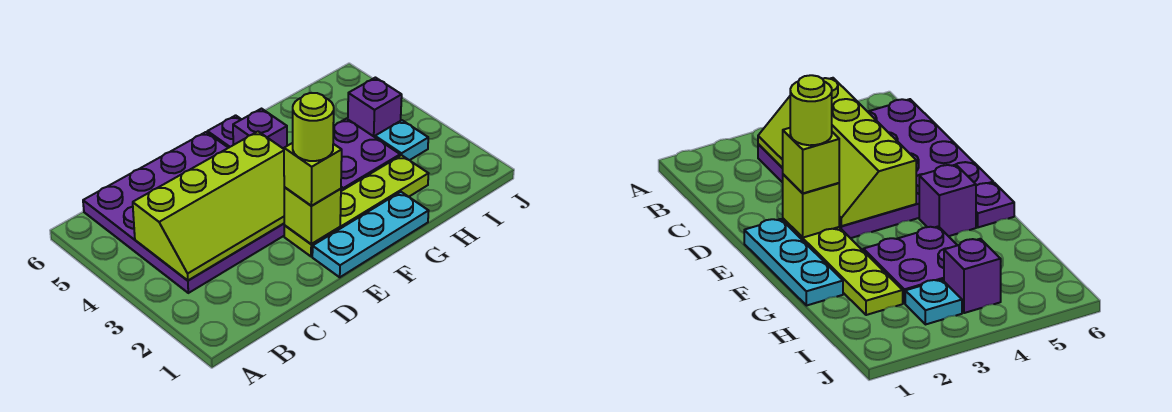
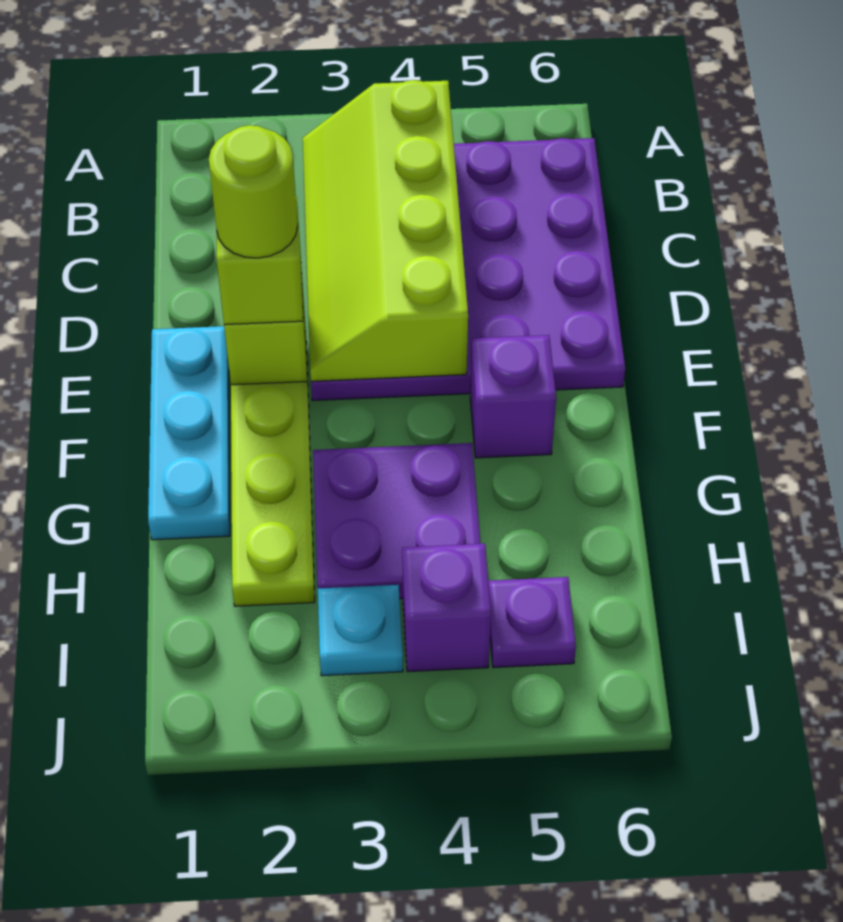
purple 1x1 plate [207,115,241,148] -> purple 1x1 plate moved to [488,577,576,668]

